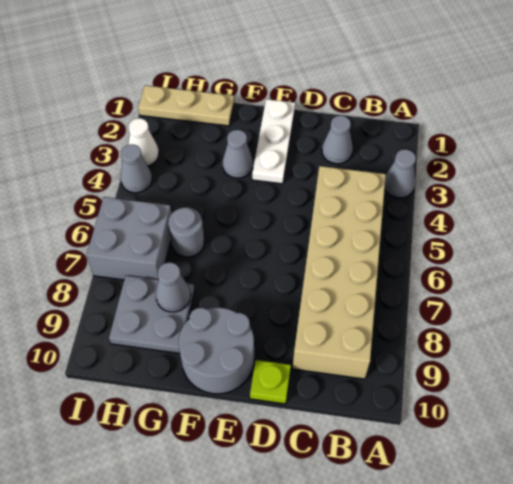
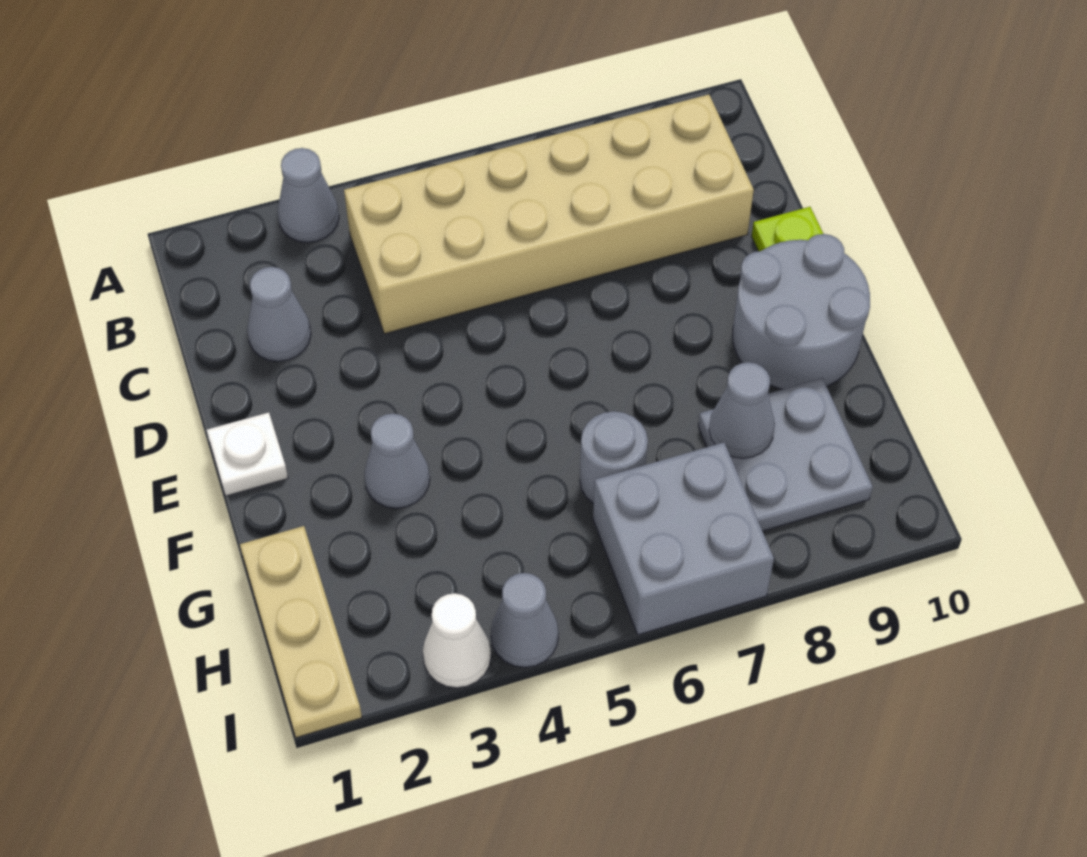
white 1x3 plate [252,99,295,184] -> white 1x1 plate [207,412,288,496]

